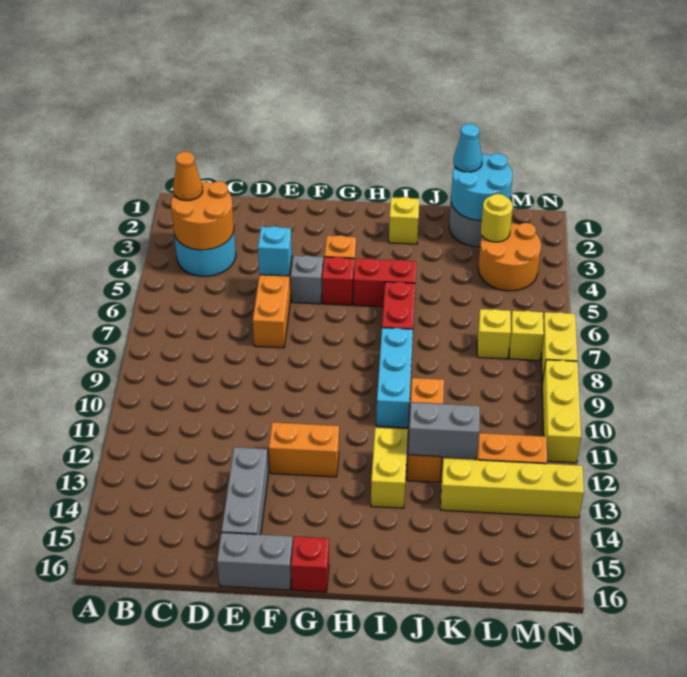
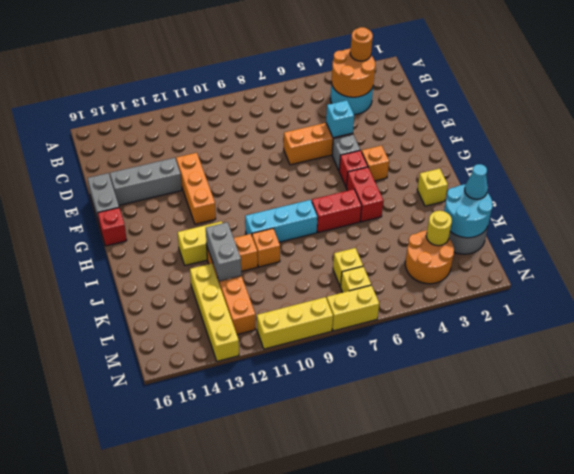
orange 1x1 cone [173,151,203,201] -> orange 1x1 round brick [350,27,373,61]
orange 1x2 brick [269,422,339,477] -> orange 1x3 brick [176,153,216,224]

